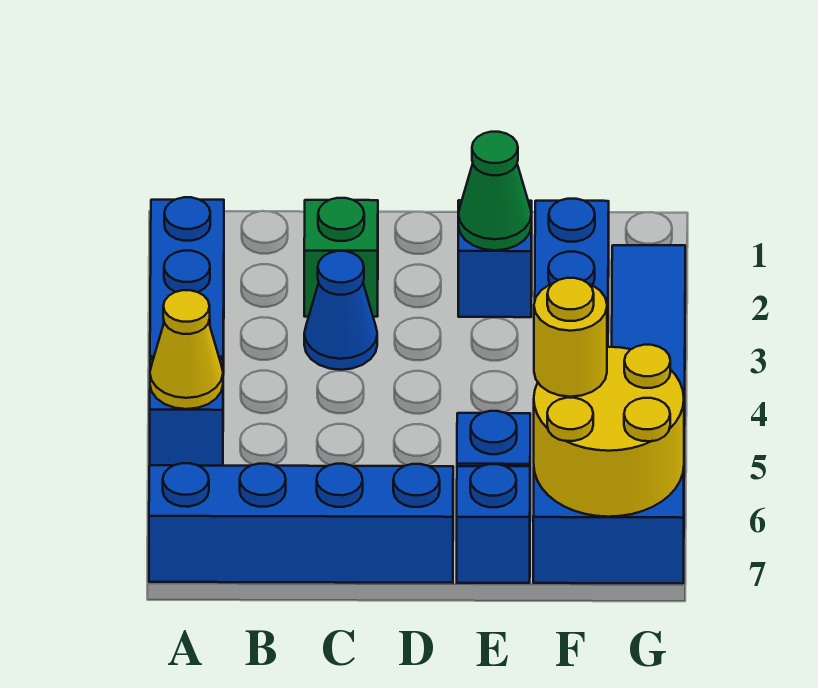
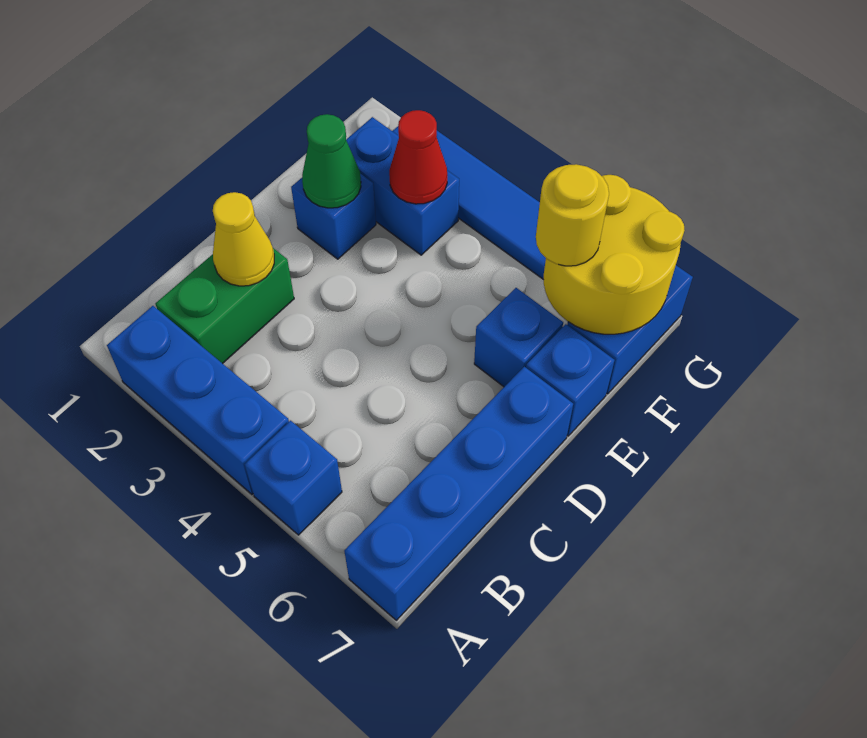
yellow 1x1 cone [150,290,223,409] -> yellow 1x1 cone moved to [213,192,274,286]
green 1x1 brick [304,198,378,317] -> green 1x2 brick [155,248,294,364]
blue 1x1 cone [304,251,377,370] -> none
none -> red 1x1 cone [389,110,447,204]

